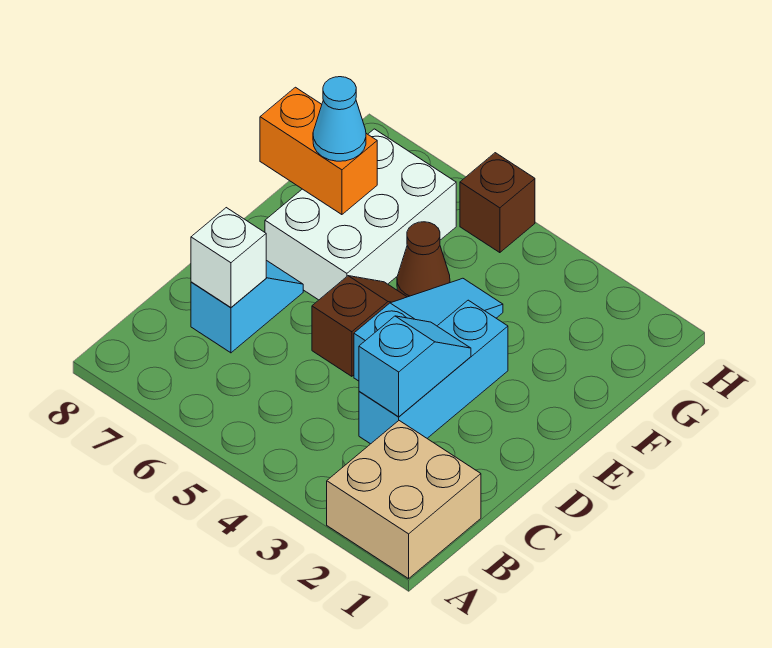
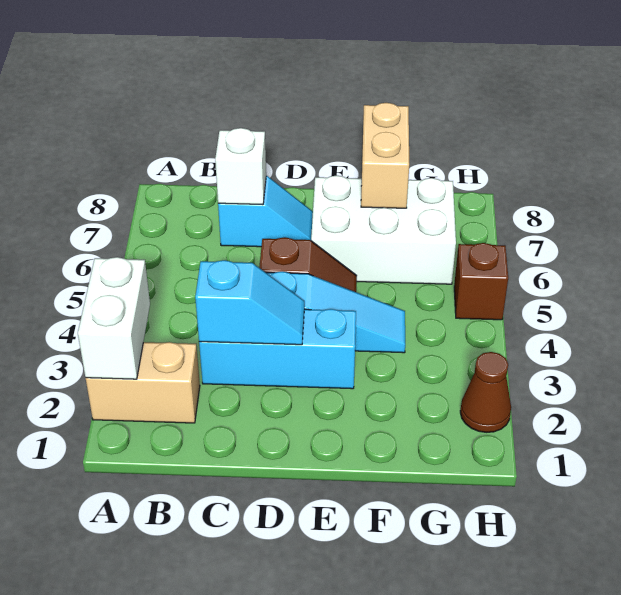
tan 2x2 brick [327,421,481,579] -> tan 1x2 brick [86,342,200,423]
none -> white 1x2 brick [78,257,150,379]
brown 1x1 cone [397,222,450,297] -> brown 1x1 cone moved to [460,352,511,432]
orange 1x2 brick [260,87,377,215] -> tan 1x2 brick [361,103,409,208]
cyan 1x1 cone [313,77,366,161] -> none

